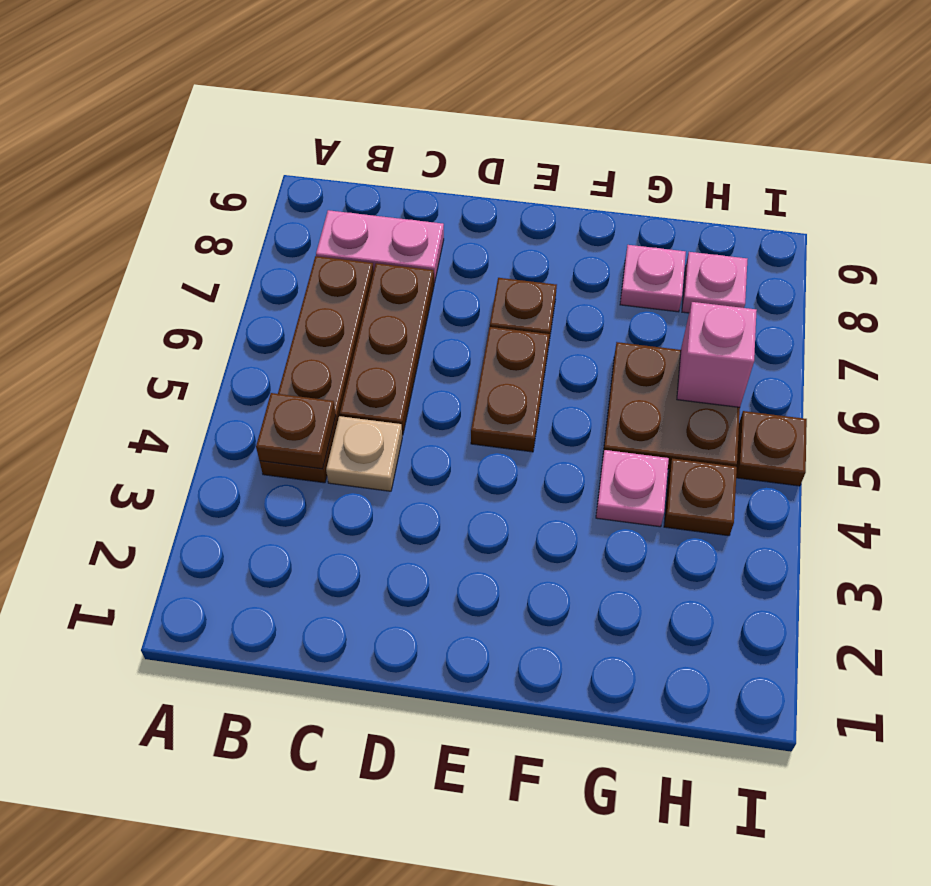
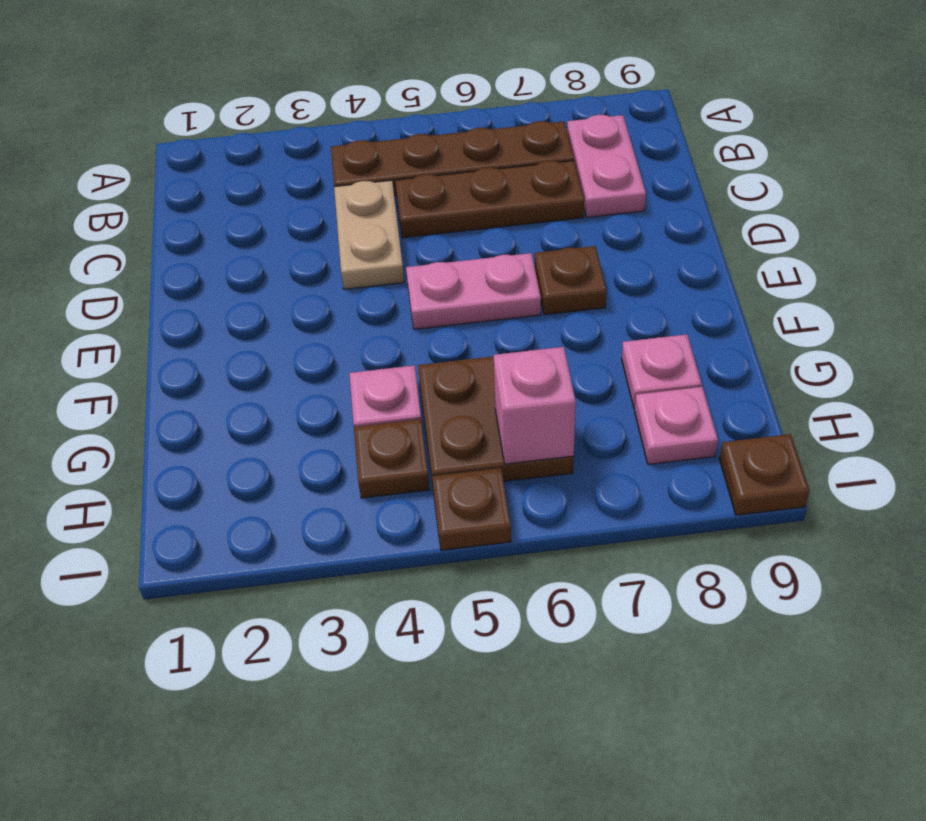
brown 1x1 plate [256,393,336,469] -> brown 1x1 plate moved to [719,434,810,515]
tan 1x1 plate [326,416,402,491] -> tan 1x2 plate [334,180,404,289]
brown 1x2 plate [471,327,550,452] -> pink 1x2 plate [406,253,541,329]

